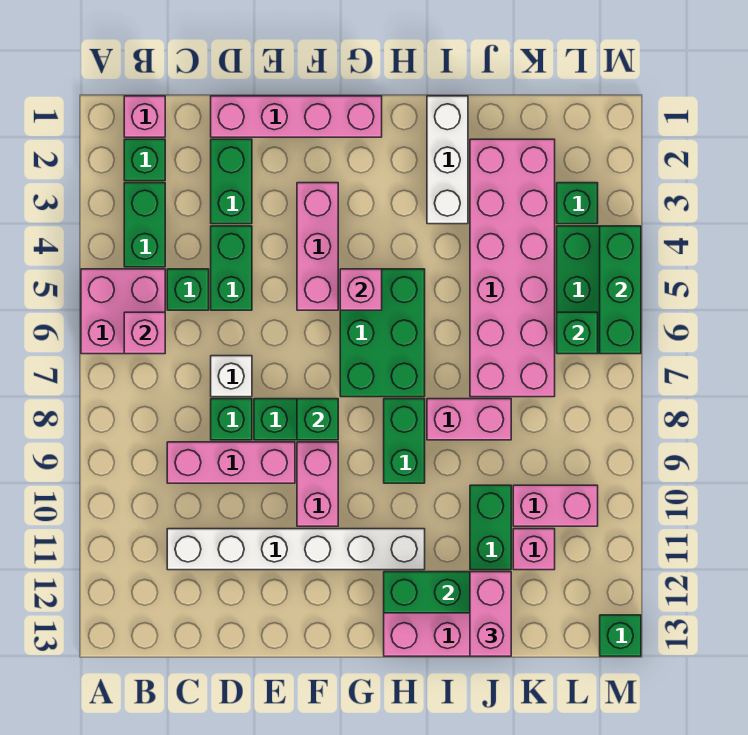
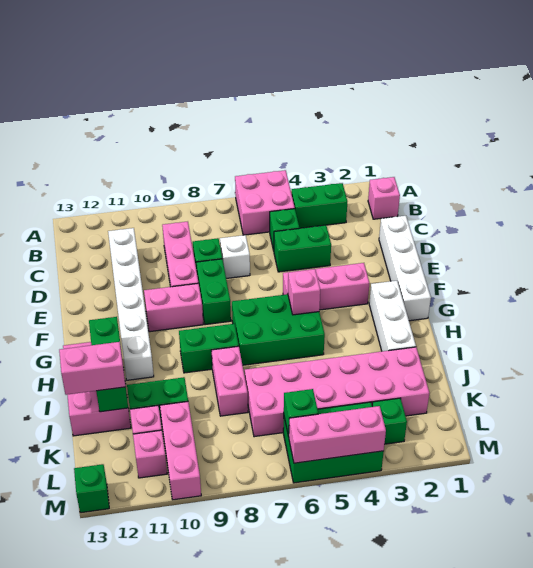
green 1x1 brick [124,139,165,181] -> none
pink 1x1 brick [124,312,165,354] -> pink 1x1 brick moved to [133,430,167,478]
pink 1x4 brick [211,96,382,137] -> white 1x4 brick [379,216,431,321]
green 1x2 brick [211,139,252,224] -> none
green 1x1 brick [297,399,338,440] -> none
white 1x3 brick [427,96,468,224] -> white 1x3 brick turned to [369,281,416,351]
pink 1x2 brick [513,485,598,526] -> pink 1x3 brick [160,402,201,500]
green 1x3 brick [600,226,641,354] -> pink 1x3 brick [289,406,386,463]

